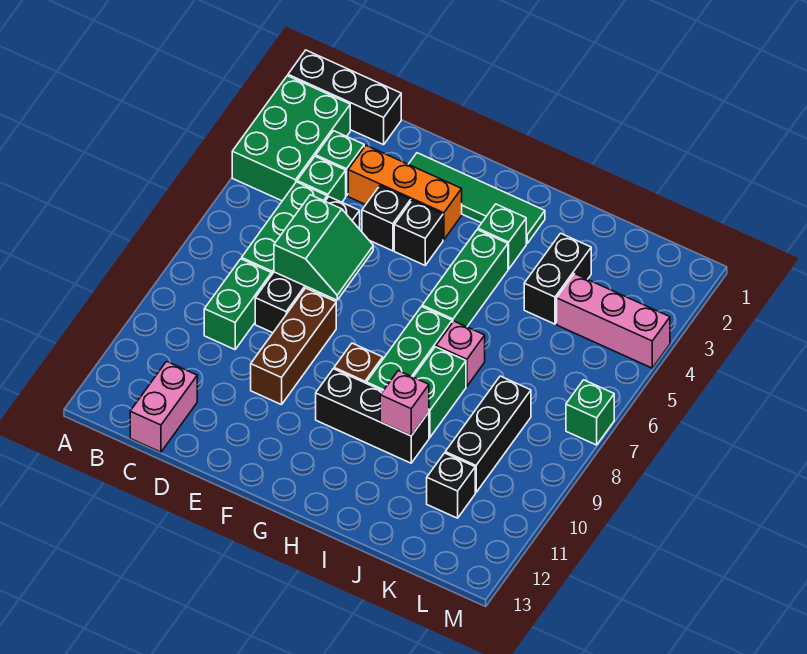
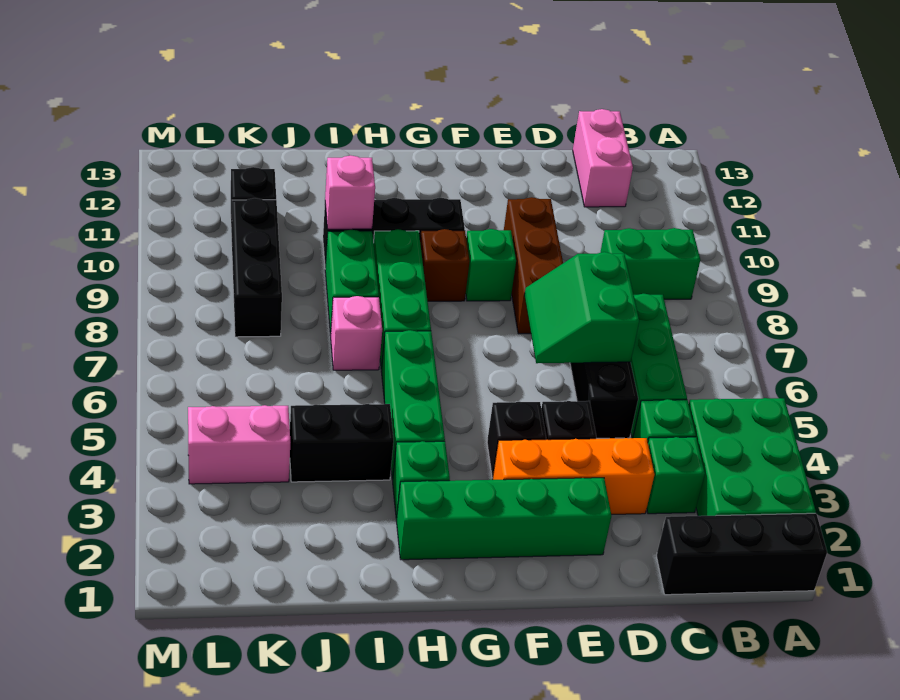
green 1x2 brick [204,259,272,350] -> green 1x2 brick turned to [600,228,700,299]
green 1x4 tile [409,153,545,243] -> green 1x4 brick [397,478,611,560]
black 1x2 brick [524,233,591,324] -> black 1x2 brick turned to [290,404,394,482]
pink 1x3 brick [557,274,670,368] -> pink 1x2 brick [188,405,290,484]
green 1x1 brick [566,380,614,445] -> green 1x1 brick moved to [466,229,516,301]

